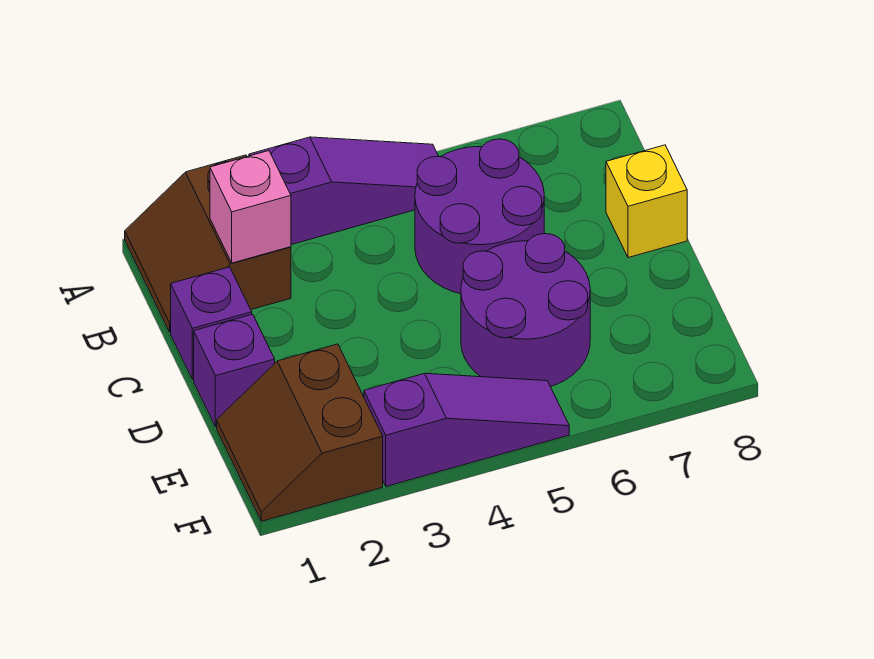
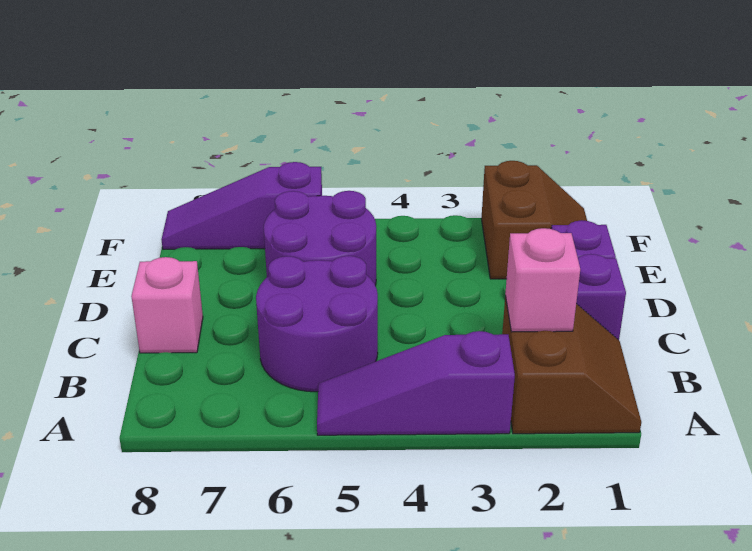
yellow 1x1 brick [606,145,687,258] -> pink 1x1 brick [131,257,203,353]
purple 1x3 slope [364,373,569,486] -> purple 1x3 slope moved to [162,162,322,249]

